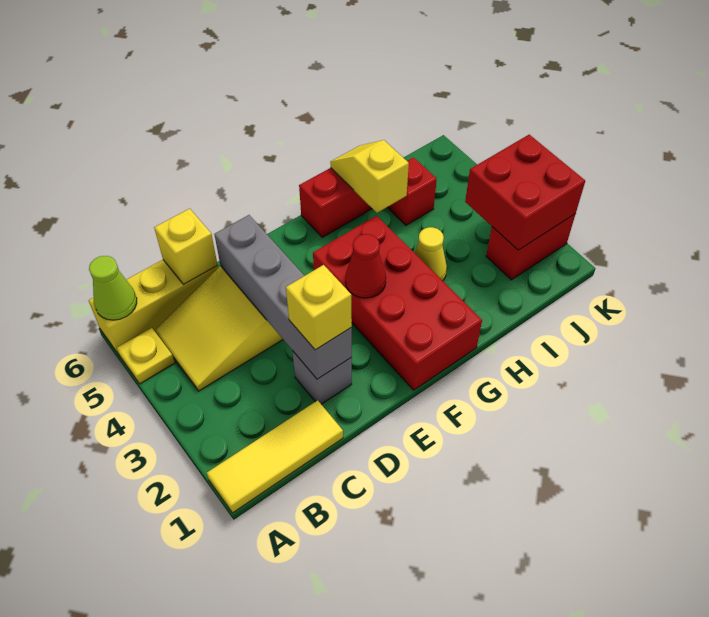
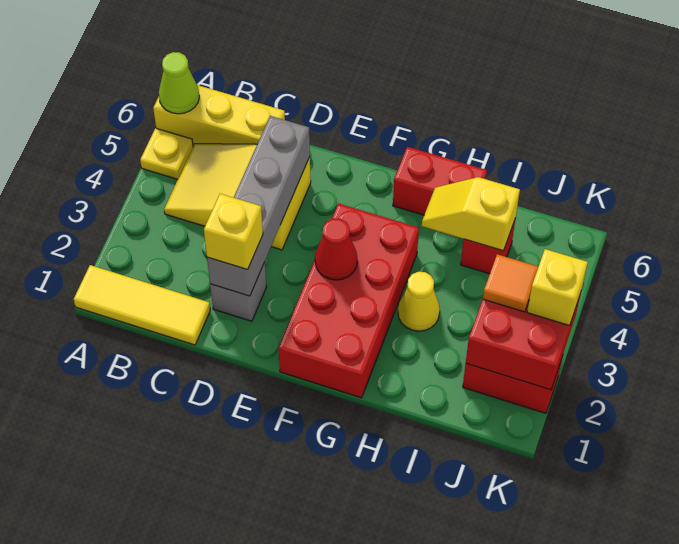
yellow 1x1 brick [154,209,218,284] -> yellow 1x1 brick moved to [527,249,588,326]
yellow 1x2 slope [330,140,409,213] -> yellow 1x2 slope turned to [422,177,520,251]
none -> orange 1x1 tile [483,254,538,312]

